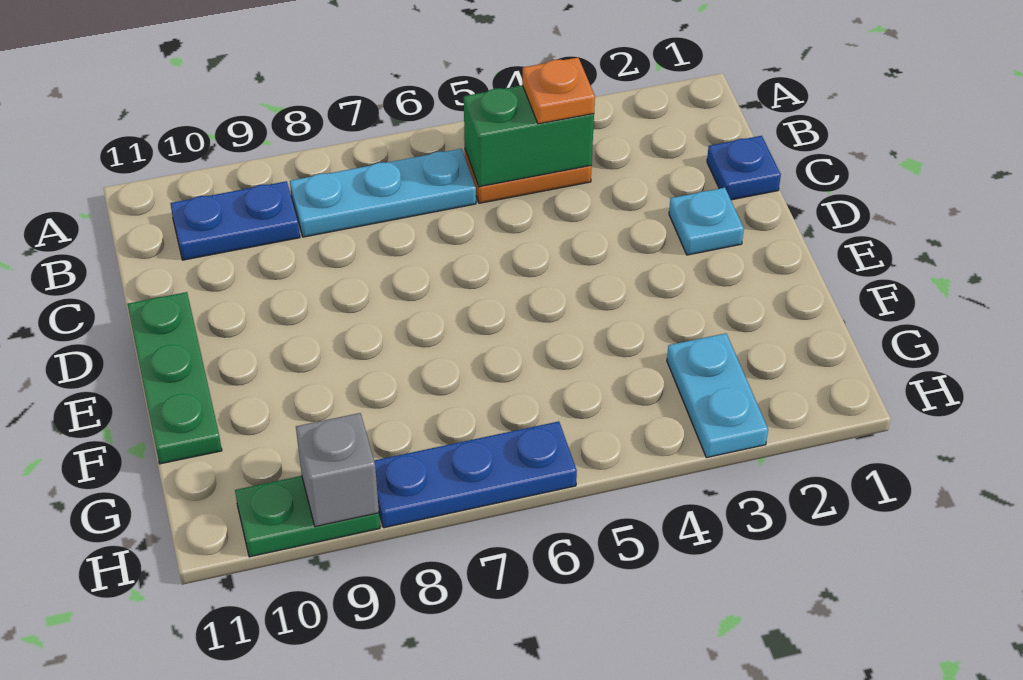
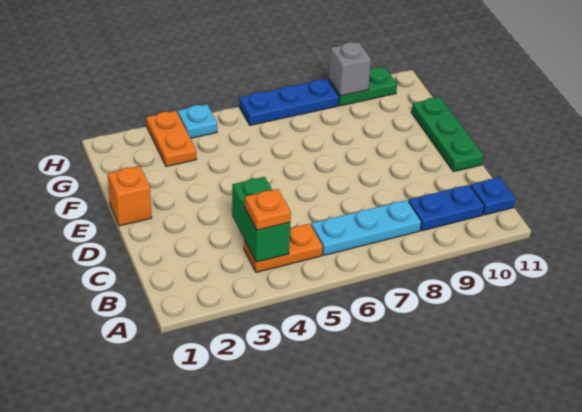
green 1x2 brick [464,85,594,187] -> green 1x2 brick turned to [232,177,290,262]
blue 1x1 plate [707,136,781,200] -> blue 1x1 plate moved to [471,177,515,215]
cyan 1x1 plate [669,188,744,255] -> cyan 1x1 plate moved to [178,104,217,138]
none -> orange 1x1 brick [108,166,152,226]
cyan 1x2 plate [667,333,768,458] -> orange 1x2 plate [146,111,197,167]

